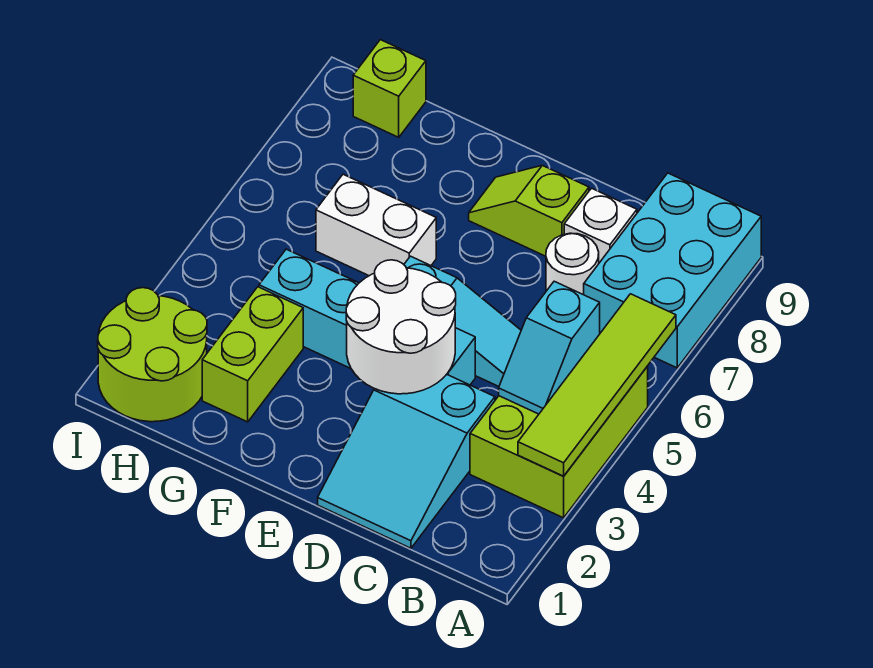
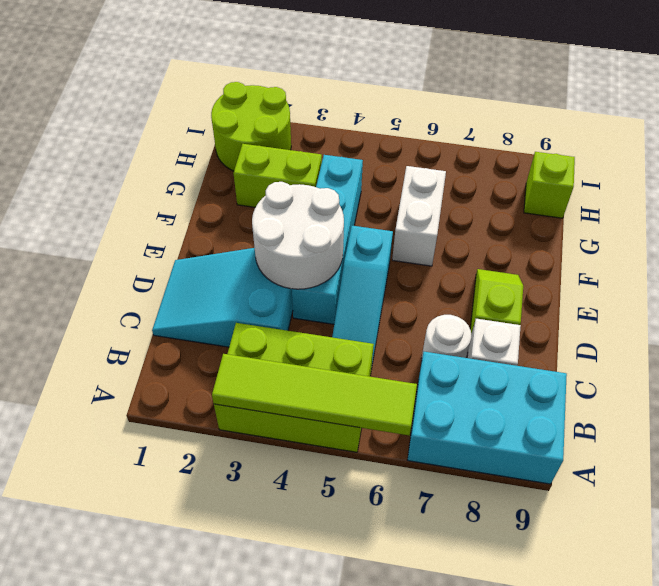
cyan 1x2 slope [499,281,600,414] -> none

